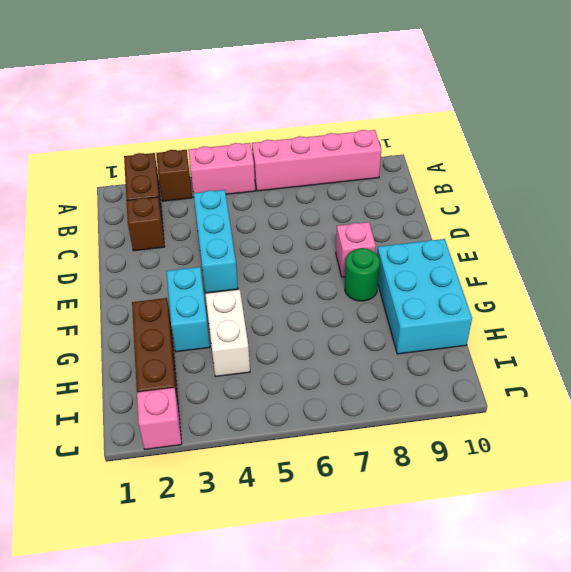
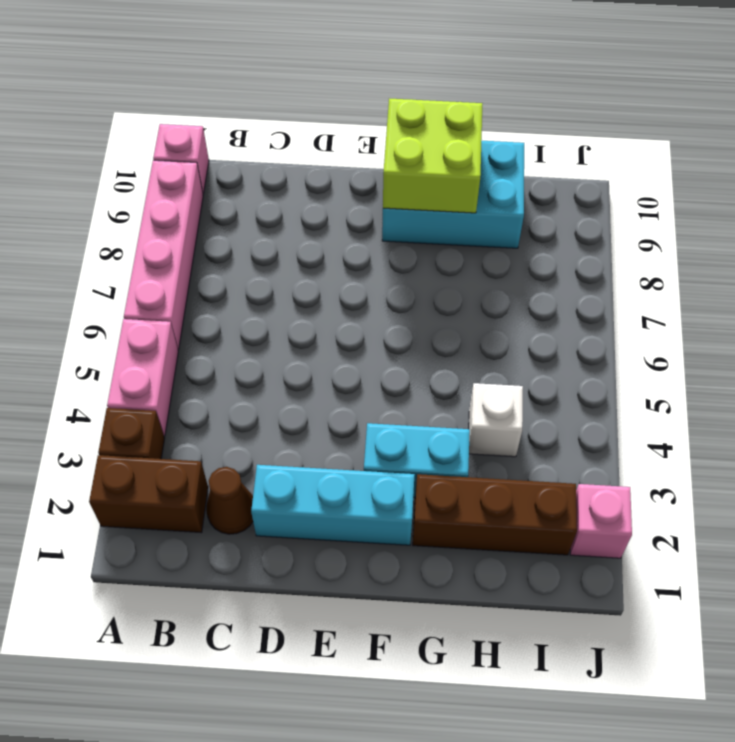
brown 1x1 brick [127,197,165,251] -> brown 1x1 cone [206,467,253,534]
cyan 1x3 brick [194,190,238,293] -> cyan 1x3 brick moved to [251,465,415,545]
pink 1x1 brick [336,222,376,277] -> pink 1x1 brick moved to [153,124,209,194]
green 1x1 round brick [345,248,380,301] -> none
none -> lime 2x2 brick [383,98,482,213]
white 1x2 brick [206,290,250,377] -> white 1x1 brick [469,383,523,457]

